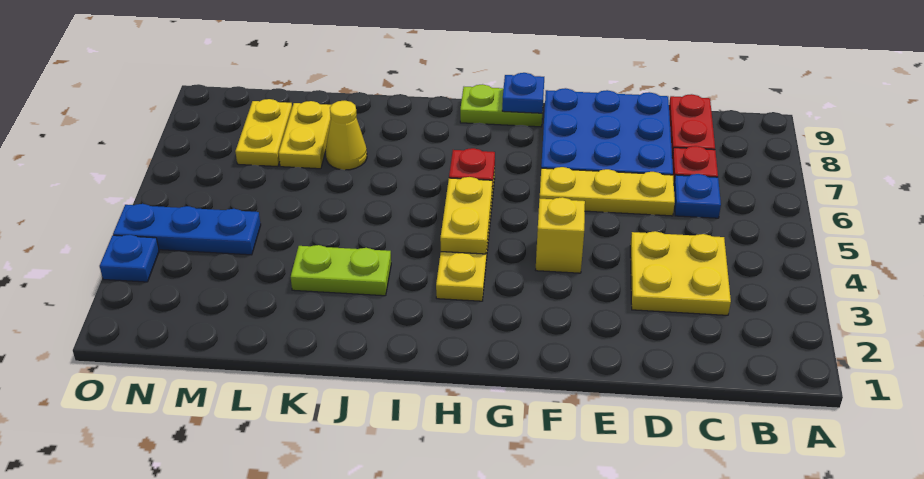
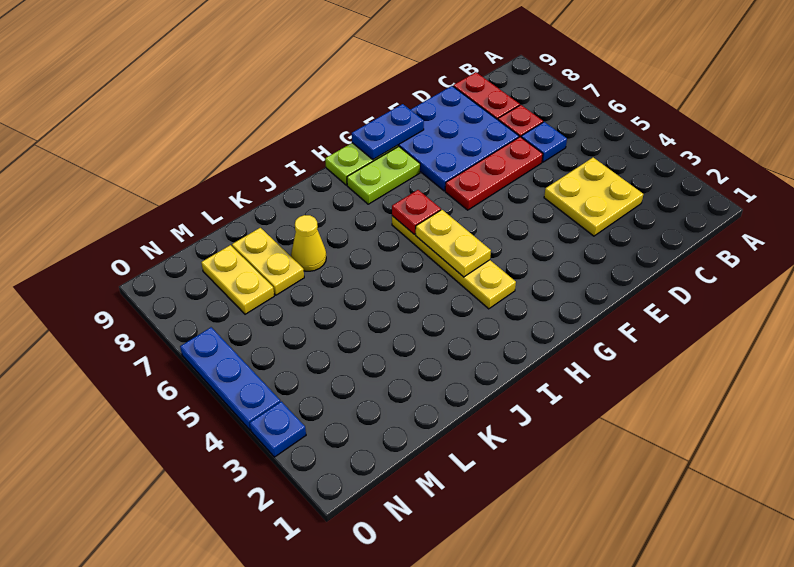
yellow 1x3 plate [540,167,675,216] -> red 1x3 plate [445,137,543,210]
yellow 1x1 brick [536,197,585,273] -> none
blue 1x1 plate [502,73,544,113] -> blue 1x2 plate [352,104,424,159]
lime 1x2 plate [291,245,391,296] -> lime 1x2 plate moved to [347,146,420,204]
blue 1x3 plate [113,204,261,255] -> blue 1x3 plate turned to [180,327,280,430]

